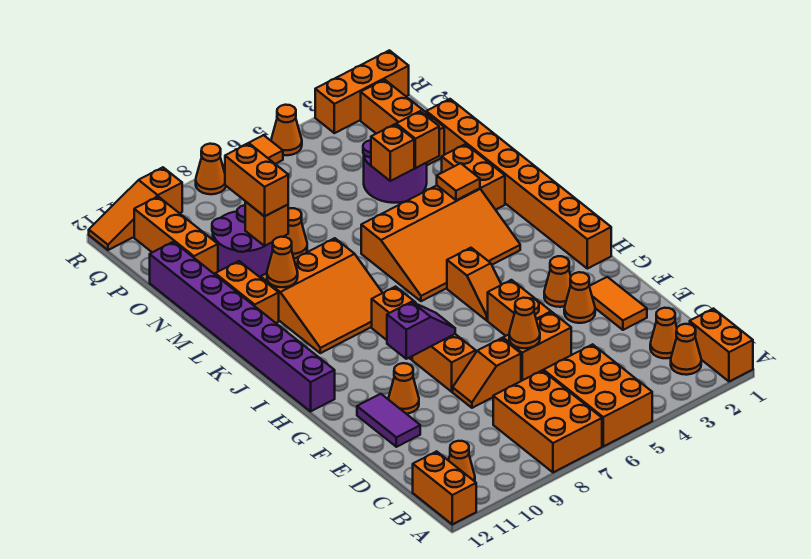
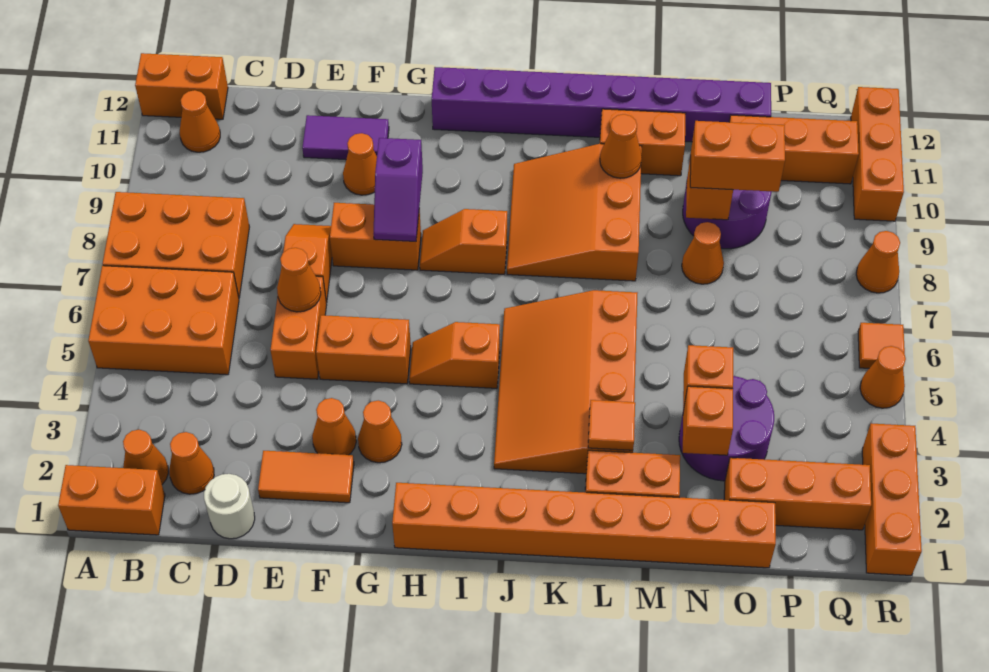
none -> white 1x1 round brick [204,474,255,539]
orange 1x3 slope [89,167,182,250] -> orange 1x3 brick [851,87,904,221]

